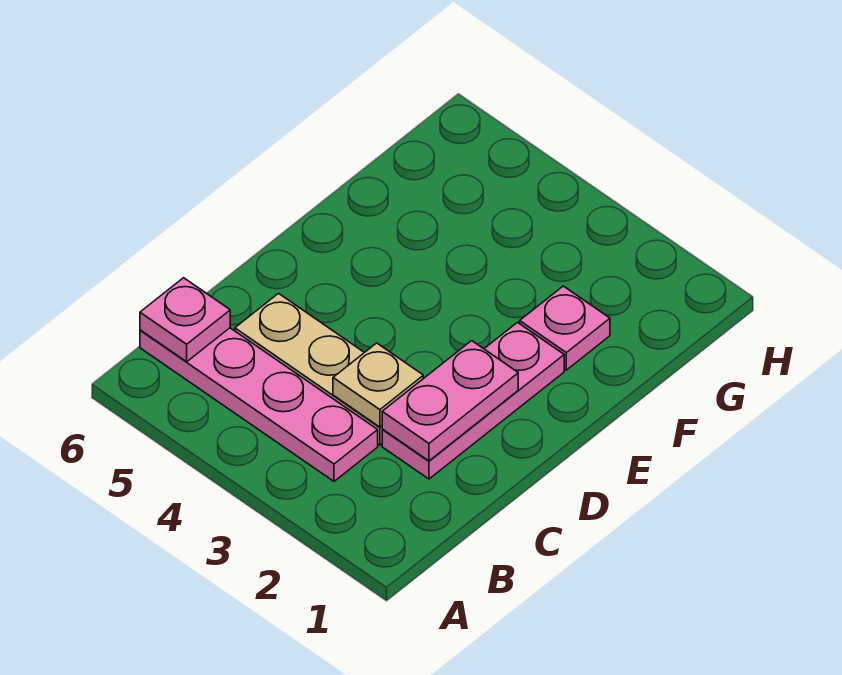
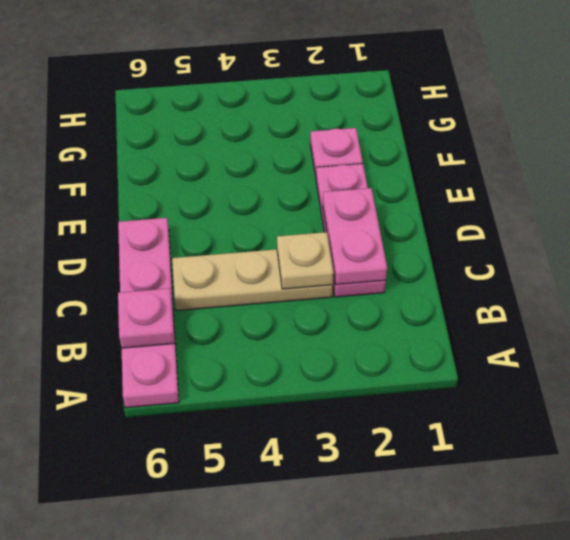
pink 1x4 plate [140,328,378,481] -> pink 1x4 plate turned to [118,218,179,408]

